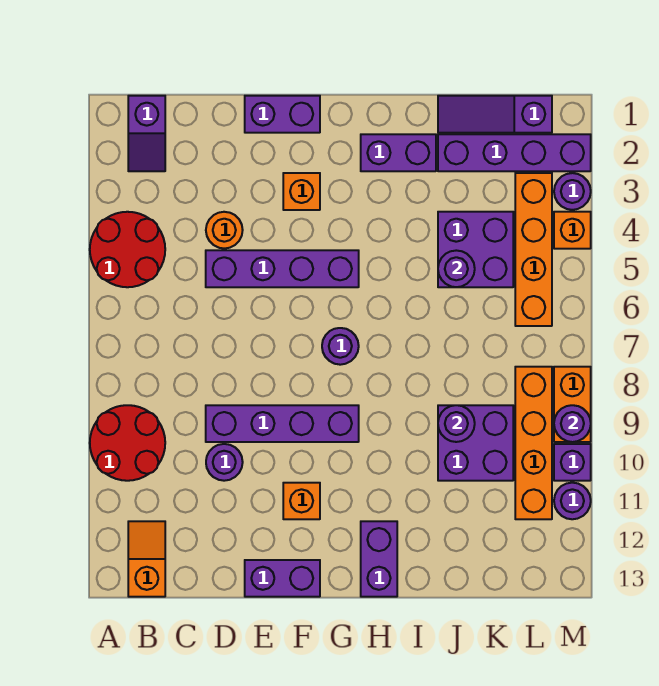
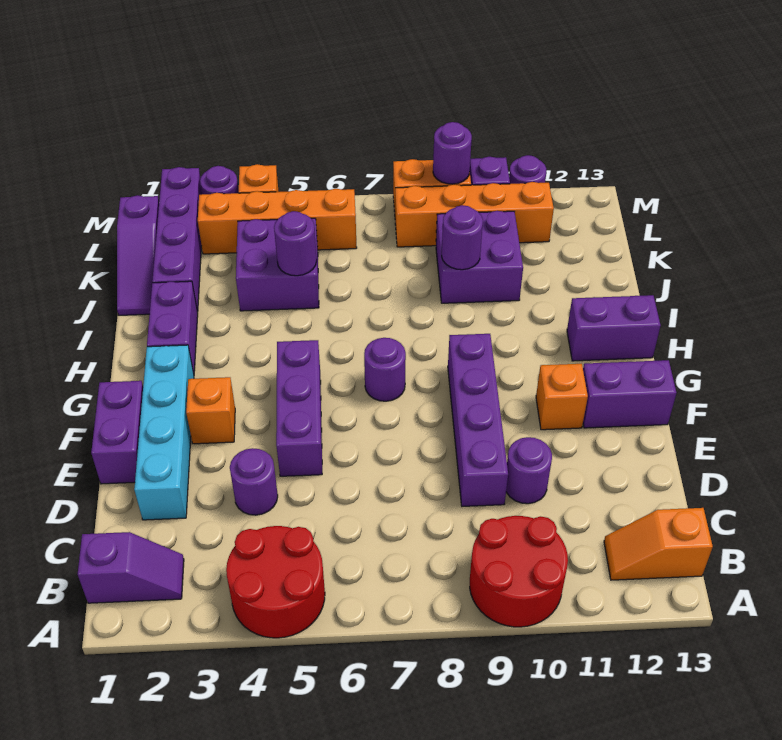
none -> cyan 1x4 brick [134,345,194,520]
orange 1x1 round brick [206,212,243,249] -> purple 1x1 round brick [230,448,278,515]
purple 1x4 brick [206,250,359,287] -> purple 1x3 brick [276,340,322,476]
purple 1x2 brick [245,560,320,597] -> purple 1x2 brick turned to [583,360,676,428]

